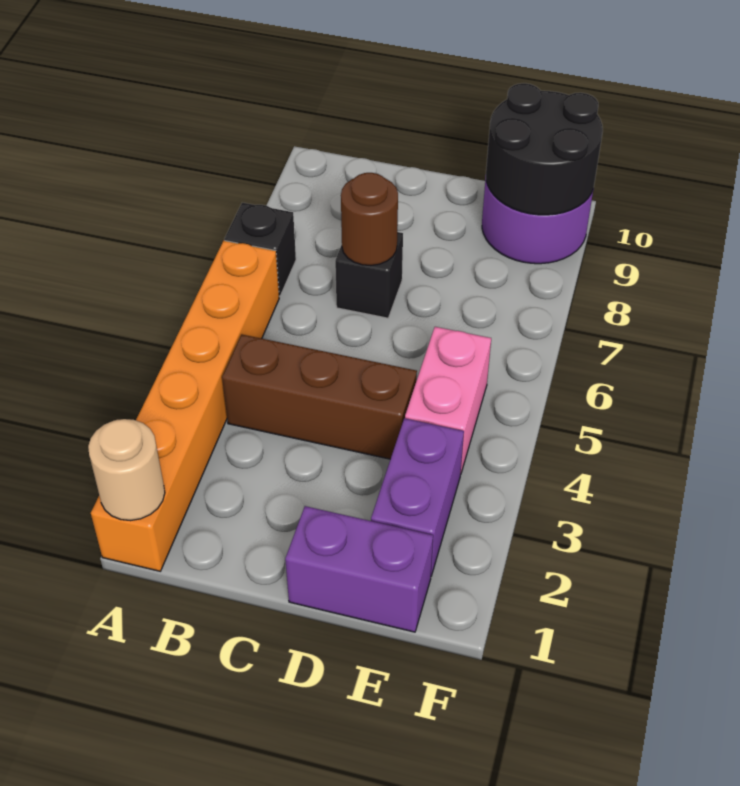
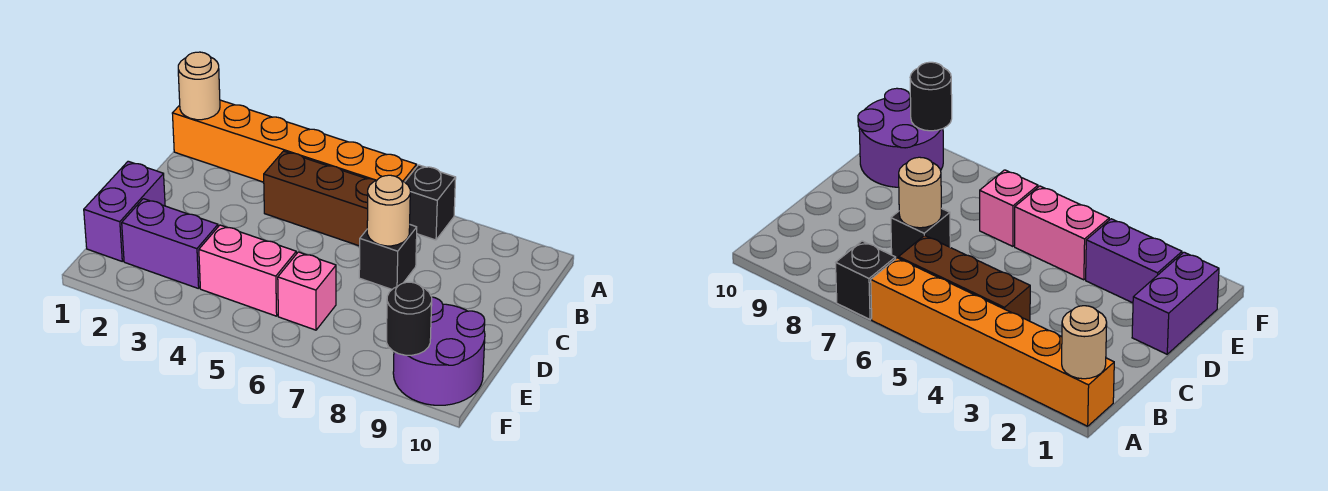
brown 1x3 brick [222,334,417,459] -> brown 1x3 brick turned to [264,151,376,246]
brown 1x1 round brick [341,173,398,266] -> tan 1x1 round brick [367,175,410,246]
none -> pink 1x1 brick [278,252,336,330]
black 2x2 round brick [486,83,603,215] -> black 1x1 round brick [387,282,432,355]

